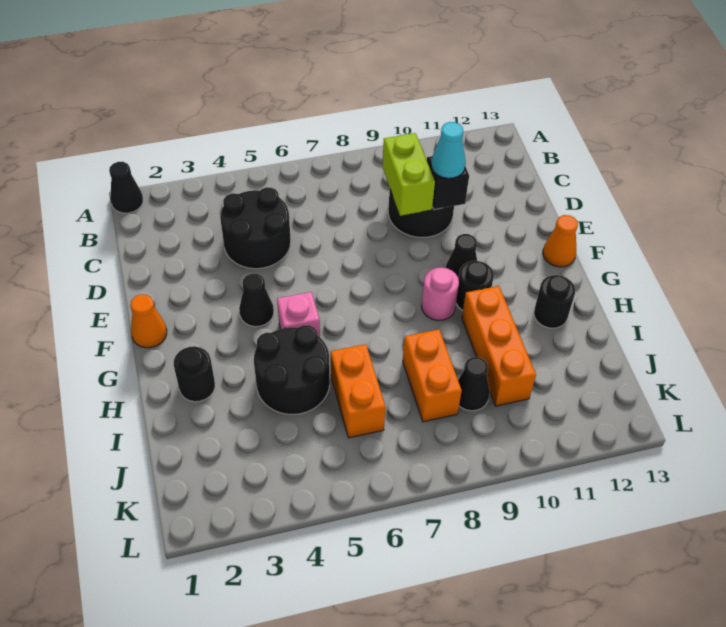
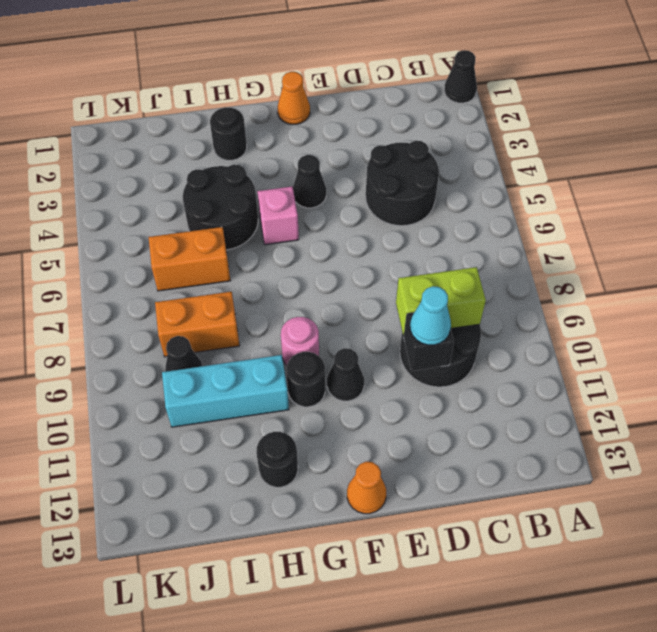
orange 1x3 brick [462,286,536,406] -> cyan 1x3 brick [162,355,289,427]

